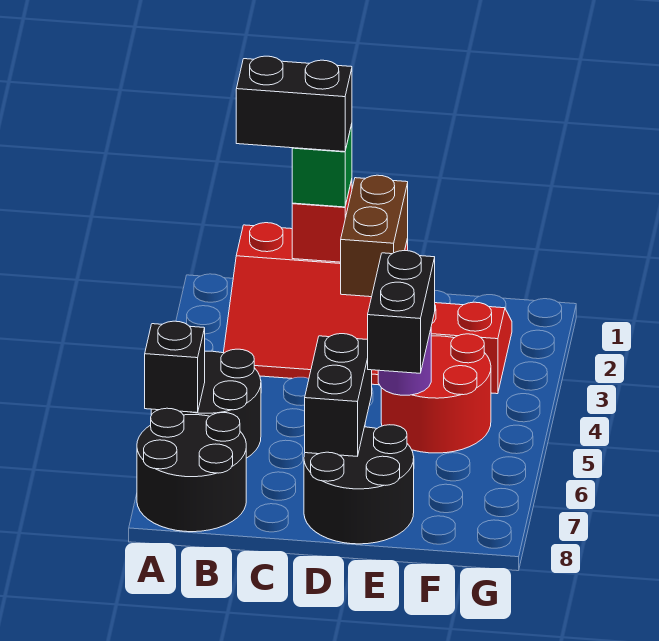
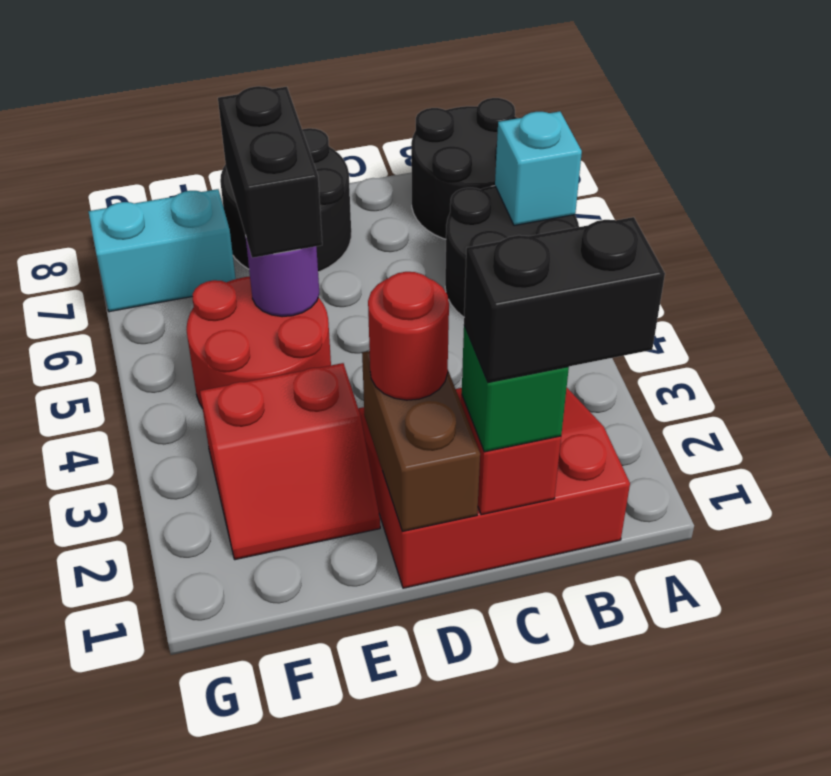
black 1x1 brick [145,321,205,413] -> cyan 1x1 brick [495,111,582,225]
none -> red 1x1 round brick [368,272,449,400]
black 1x2 brick [305,334,372,456] -> none
none -> cyan 1x2 brick [88,189,236,312]

